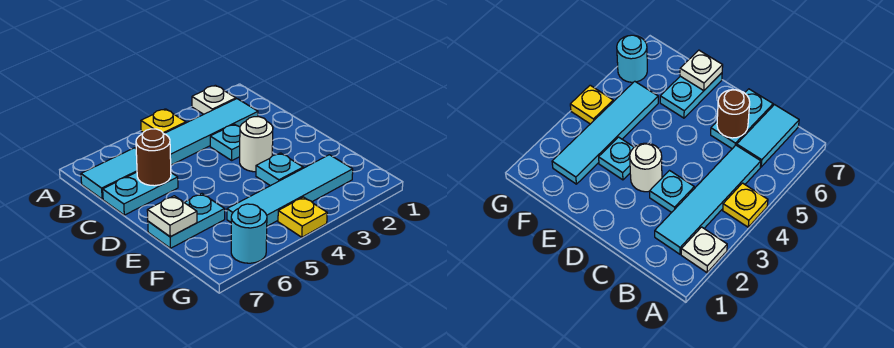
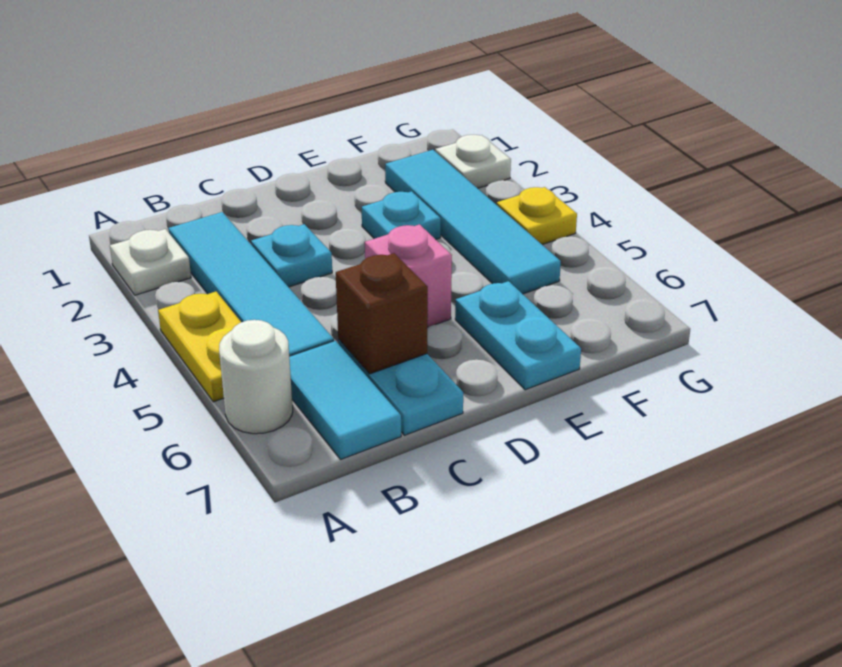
yellow 1x1 plate [141,109,186,134] -> yellow 1x2 plate [158,292,241,402]
brown 1x1 round brick [136,129,171,186] -> brown 1x1 brick [336,253,428,374]
white 1x1 round brick [240,117,273,172] -> white 1x1 round brick moved to [219,320,293,434]
none -> pink 1x1 brick [365,224,452,327]
white 1x1 plate [147,196,197,236] -> white 1x1 plate moved to [435,135,511,188]
cyan 1x1 round brick [231,204,267,263] -> none

